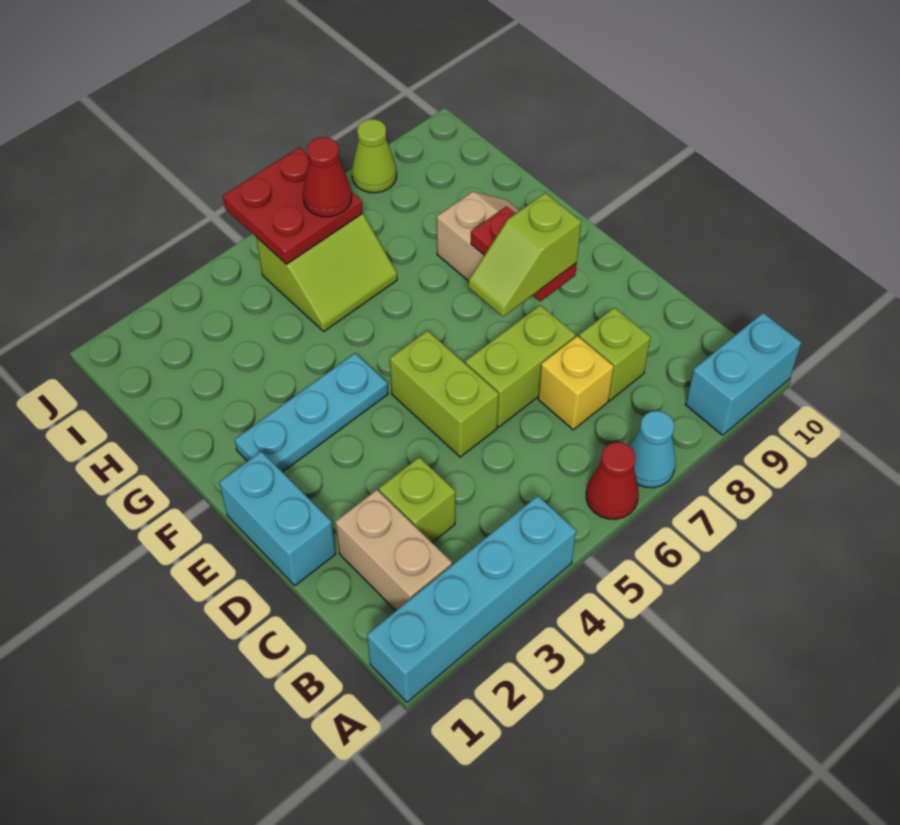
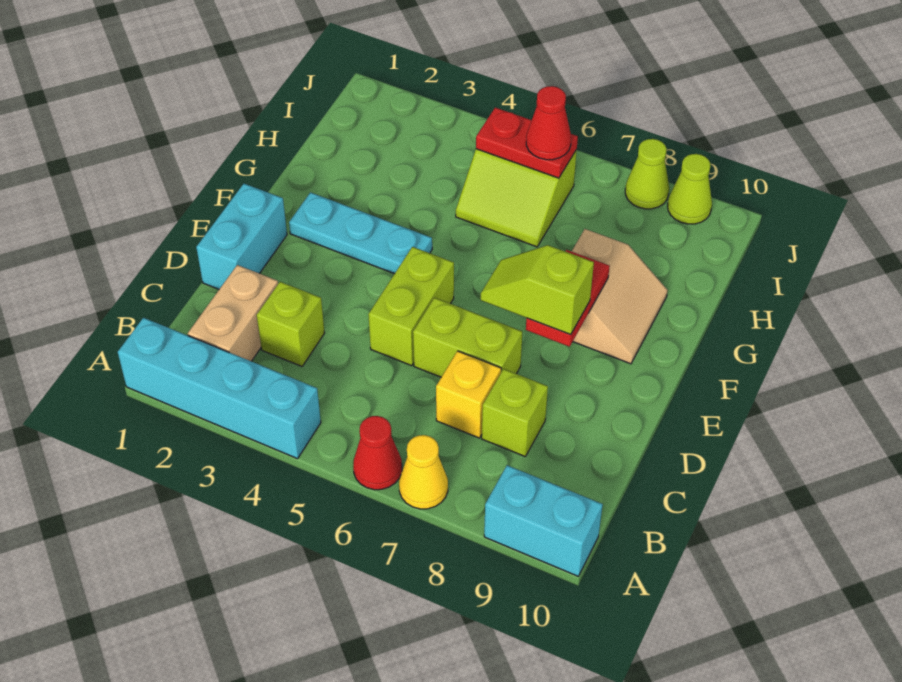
cyan 1x1 cone [630,411,676,488] -> yellow 1x1 cone [399,435,448,509]
red 2x2 plate [223,147,363,264] -> red 1x2 plate [476,108,578,178]
none -> lime 1x1 cone [668,154,712,224]

